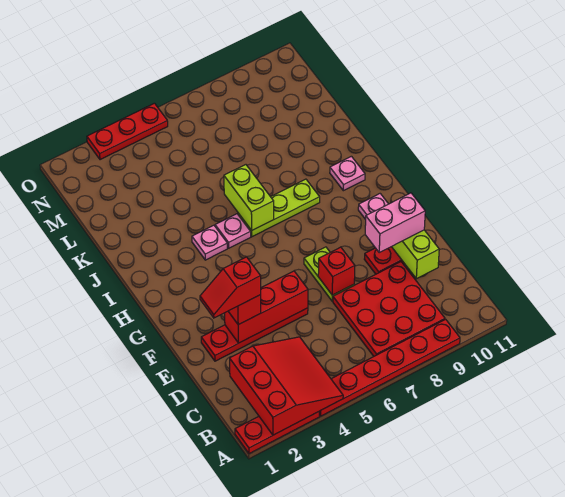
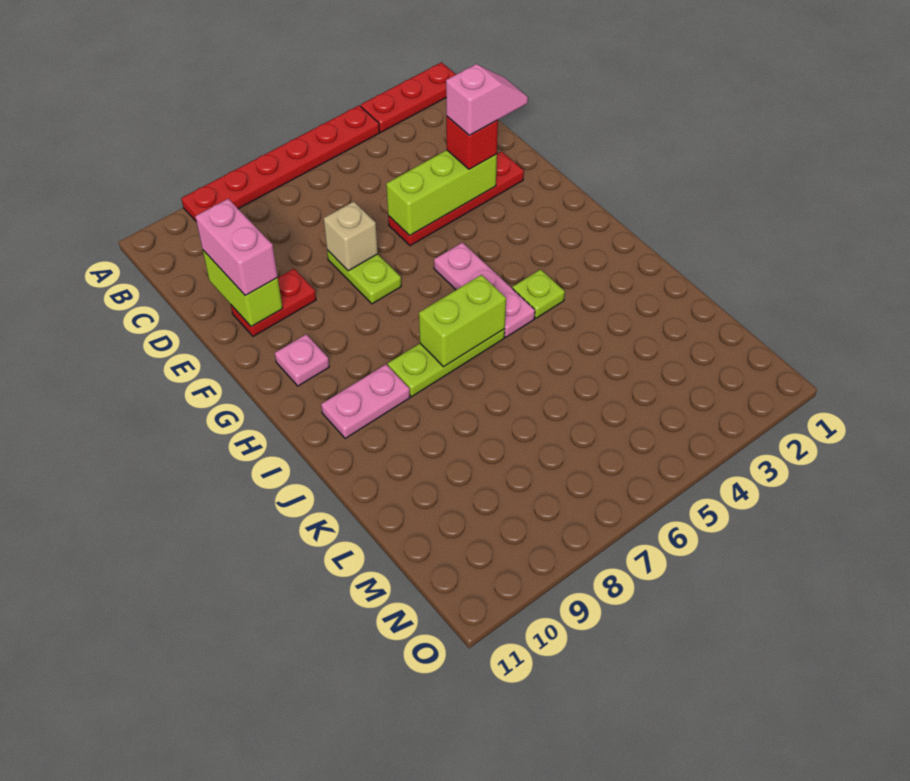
red 3x3 slope [230,337,343,435] -> none
red 3x3 plate [333,262,445,356] -> none
red 1x2 slope [200,257,261,318] -> pink 1x2 slope [446,64,528,135]
red 1x3 brick [225,271,308,343] -> lime 1x3 brick [386,150,497,236]
red 1x1 brick [318,247,355,295] -> tan 1x1 brick [324,201,378,271]
pink 1x2 brick [365,193,425,252] -> pink 1x2 brick turned to [195,199,278,296]
pink 1x1 plate [192,225,227,260] -> lime 1x1 plate [512,269,565,318]
pink 1x1 plate [215,214,251,248] -> pink 1x3 plate [434,243,535,337]
lime 1x2 brick [224,165,274,230] -> lime 1x2 brick turned to [419,275,506,367]
pink 1x1 plate [330,156,365,191] -> pink 1x2 plate [321,365,410,439]
red 1x3 plate [87,103,168,160] -> none

